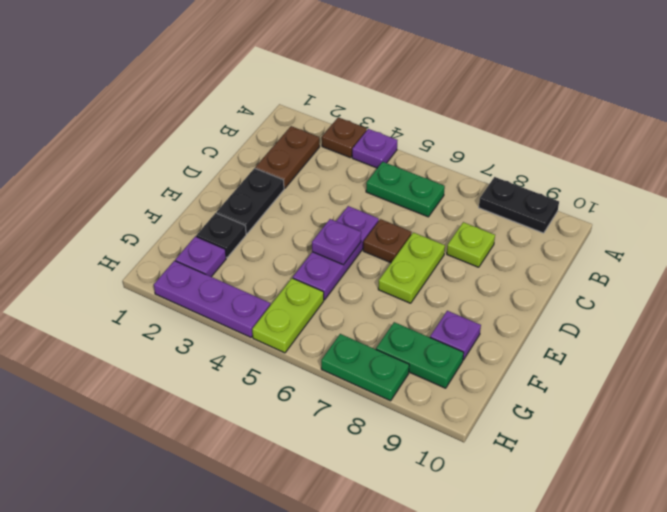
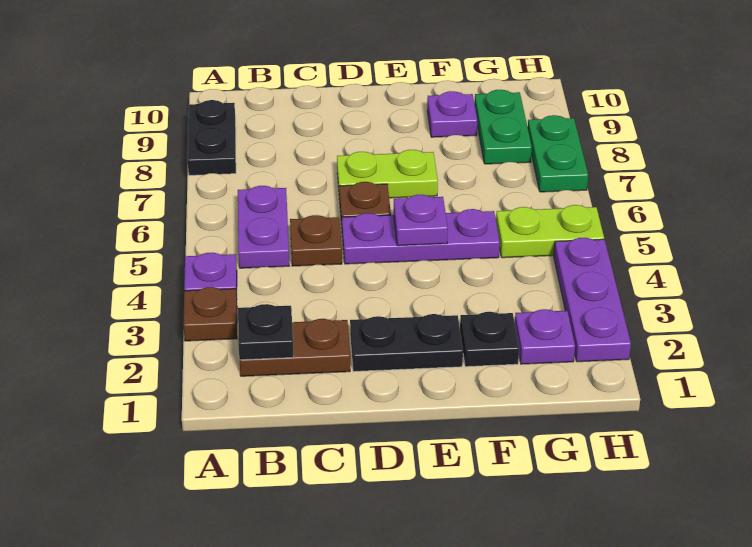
none -> black 1x1 plate [238,304,294,360]
green 1x2 plate [366,162,445,217] -> purple 1x2 plate [238,186,289,268]
none -> brown 1x1 plate [290,215,342,266]
lime 1x1 plate [447,222,495,267] -> none

